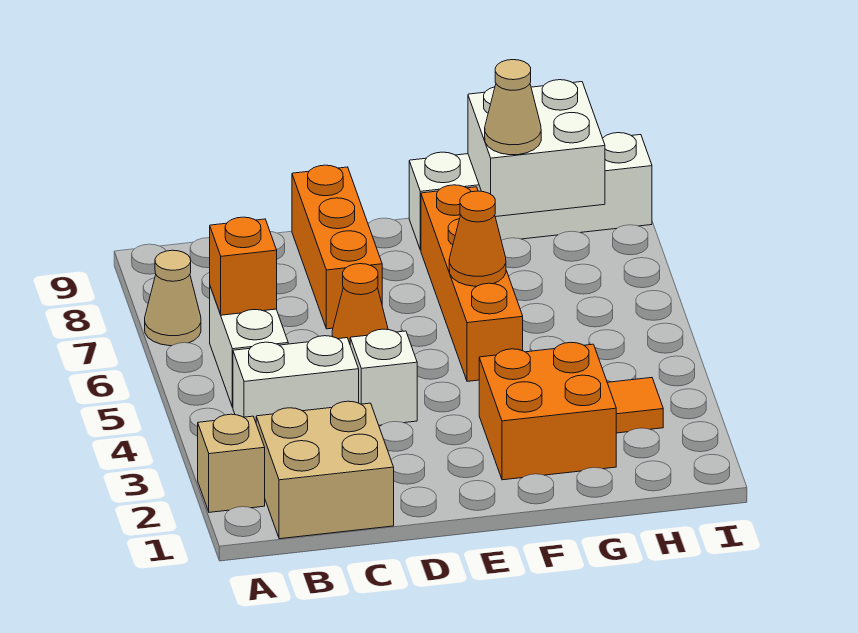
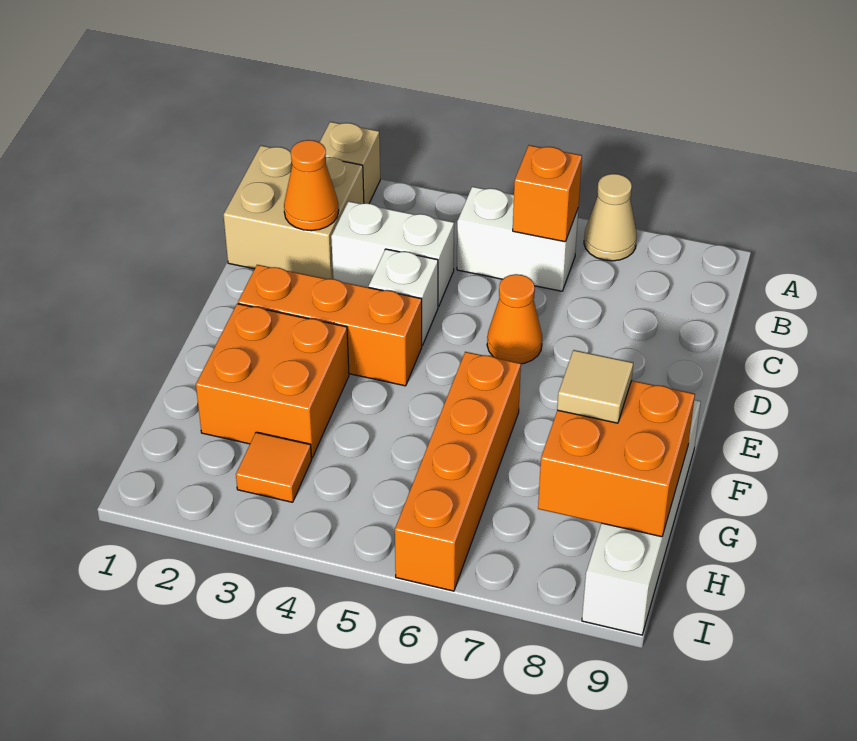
white 1x2 brick [233,336,359,422] -> white 1x2 brick turned to [331,201,454,307]
orange 1x3 brick [292,165,382,329] -> orange 1x3 brick moved to [238,265,422,386]
orange 1x4 brick [421,185,523,381] -> orange 1x4 brick turned to [395,352,521,591]
orange 1x1 cone [449,191,506,286] -> orange 1x1 cone moved to [284,140,339,231]
white 2x2 brick [468,80,605,217] -> orange 2x2 brick [538,380,695,537]
tan 1x1 cone [485,60,541,155] -> tan 1x1 tile [557,350,633,423]

